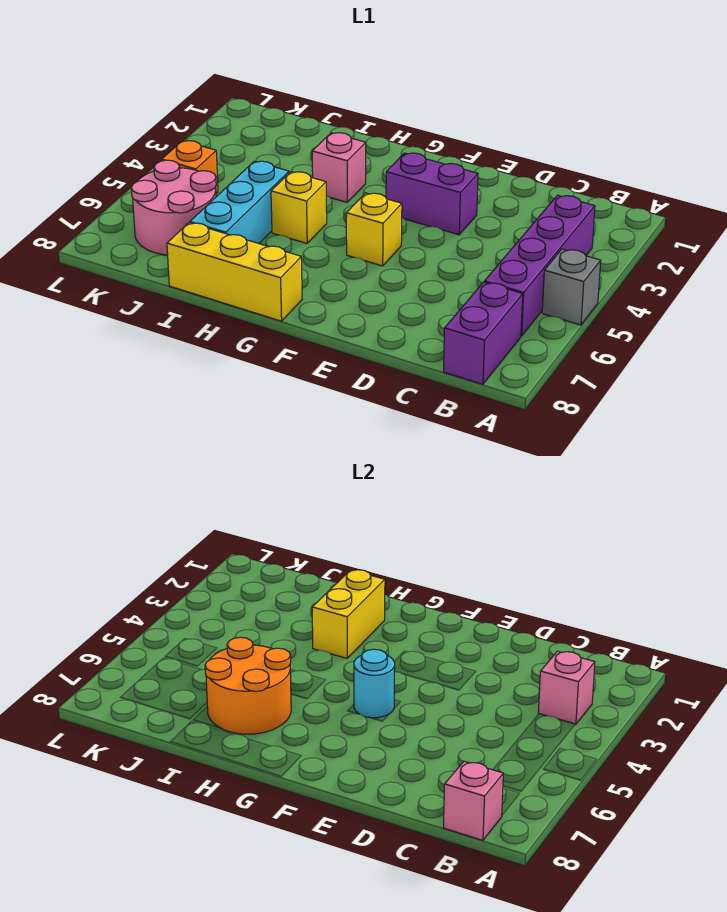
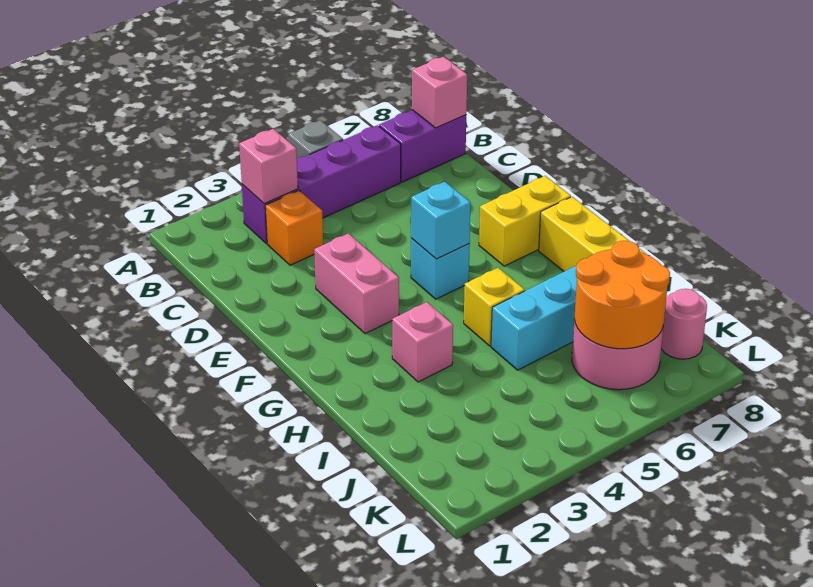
purple 1x2 brick [386,153,478,235] -> pink 1x2 brick [314,233,399,334]
yellow 1x1 brick [346,193,402,266] -> cyan 1x1 brick [411,238,470,299]
cyan 1x1 round brick [354,649,395,718] -> cyan 1x1 brick [411,182,471,259]
yellow 1x2 brick [312,570,385,658] -> yellow 1x2 brick moved to [479,176,571,266]
orange 2x2 round brick [205,637,291,734] -> orange 2x2 round brick moved to [575,241,670,349]
orange 1x1 brick [162,141,218,193] -> orange 1x1 brick moved to [265,191,323,265]
none -> pink 1x1 round brick [661,289,707,359]

